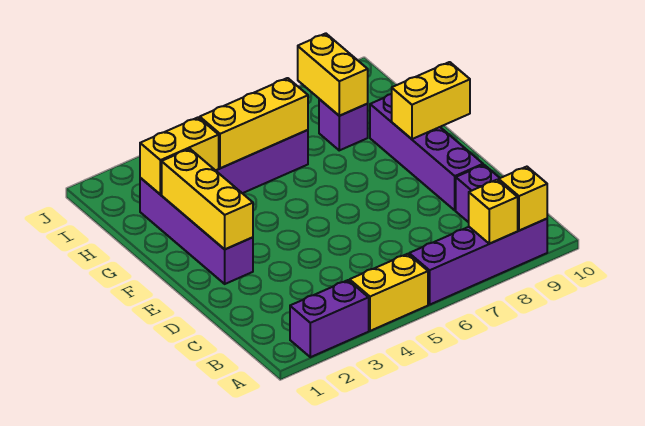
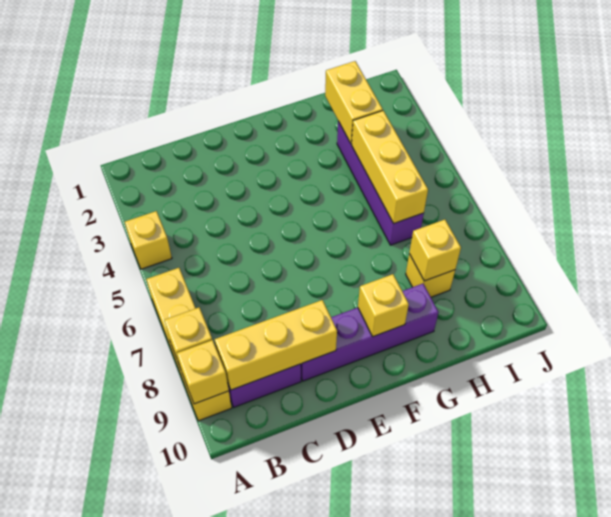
purple 1x2 brick [290,280,369,357] -> none
yellow 1x2 brick [350,254,428,331] -> yellow 1x1 brick [125,211,172,269]
purple 1x4 brick [409,219,547,305] -> yellow 1x4 brick [146,268,232,421]
purple 1x4 brick [140,178,253,284] -> none
yellow 1x3 brick [162,149,253,249] -> yellow 1x3 brick moved to [215,300,337,390]
yellow 1x2 brick [392,62,470,139] -> yellow 1x1 brick [358,274,409,337]
purple 1x1 brick [319,99,368,150] -> yellow 1x1 brick [406,254,455,297]
yellow 1x2 brick [298,33,368,116] -> yellow 1x1 brick [409,220,461,281]

